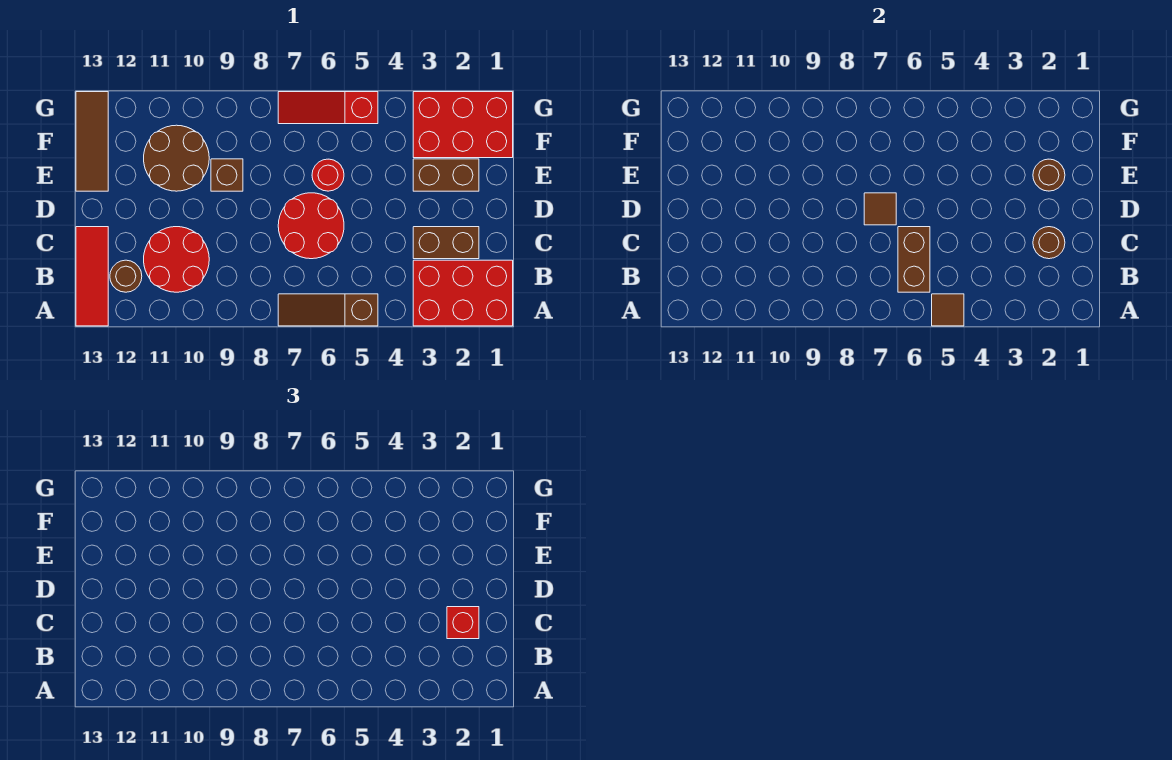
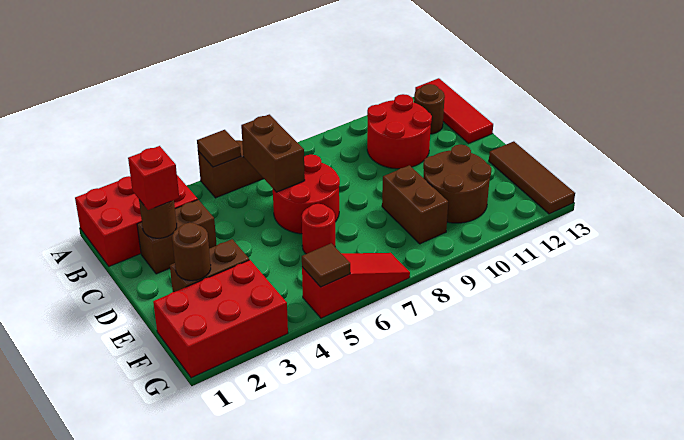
brown 1x1 tile [864,193,896,225] -> brown 1x1 tile moved to [302,243,350,287]
brown 1x1 brick [211,159,243,191] -> brown 1x2 brick [382,165,448,244]

